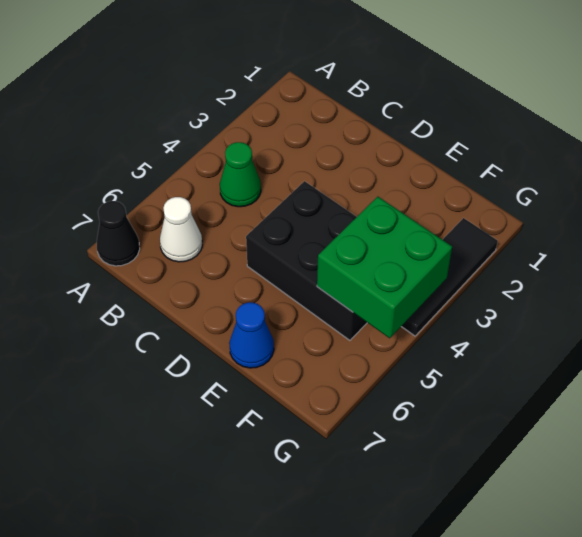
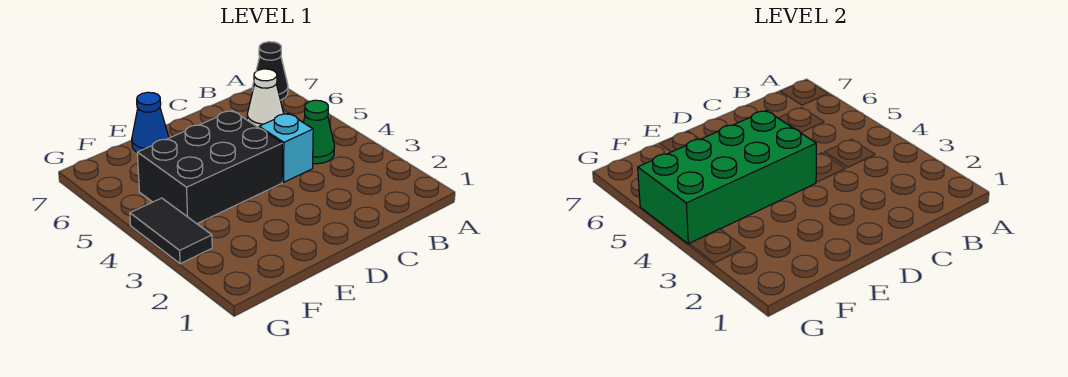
none -> cyan 1x1 brick [259,113,313,182]
green 2x2 brick [317,197,452,338] -> green 2x4 brick [638,111,816,244]
black 1x3 tile [401,218,498,336] -> black 1x2 tile [130,198,212,264]

